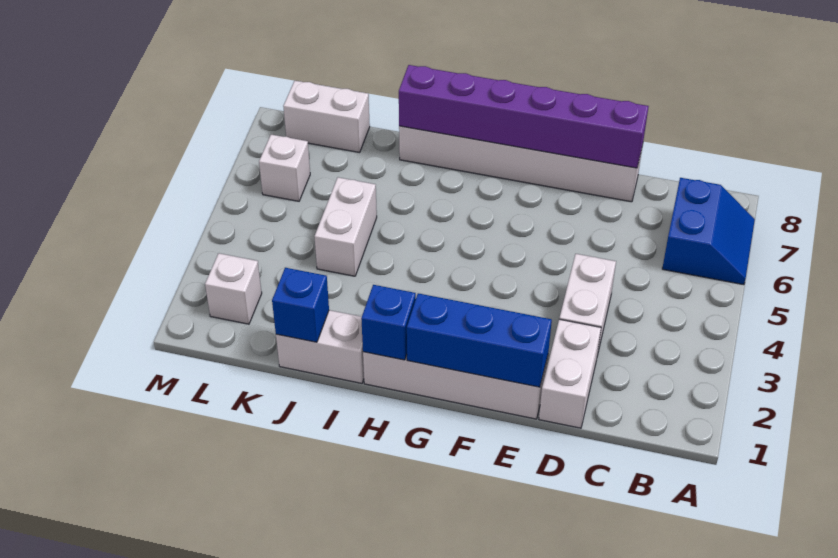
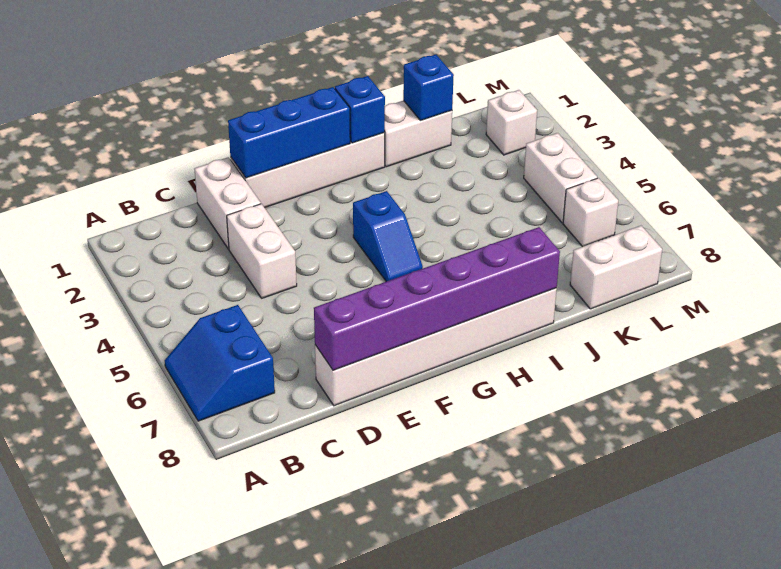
none -> blue 1x2 slope [353,191,423,282]
white 1x2 brick [314,177,377,276] -> white 1x2 brick moved to [524,133,597,223]

